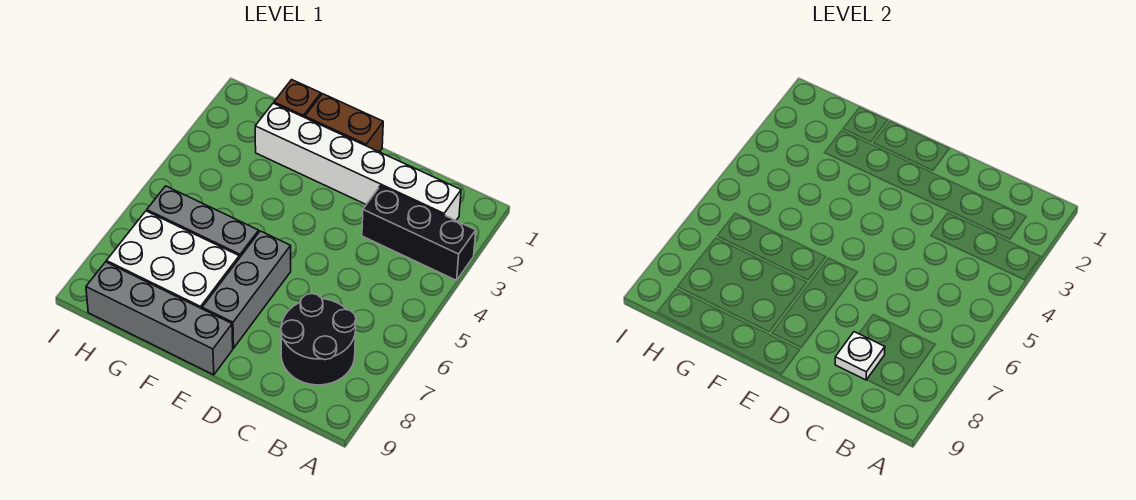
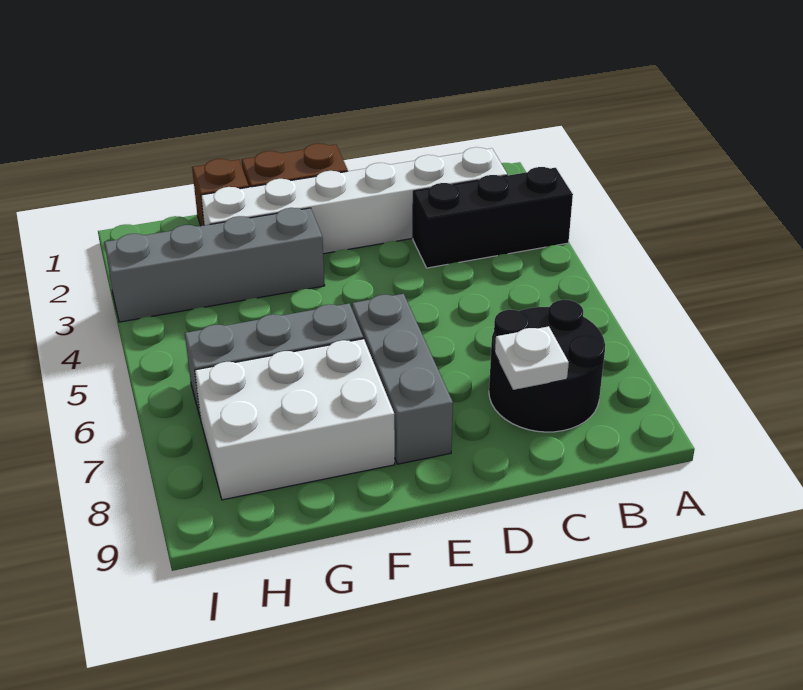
grey 1x4 brick [86,262,233,375] -> grey 1x4 brick moved to [104,208,325,322]

